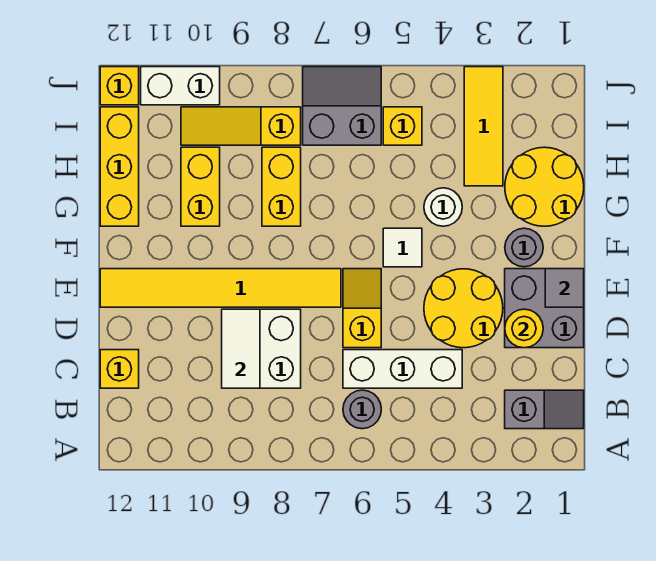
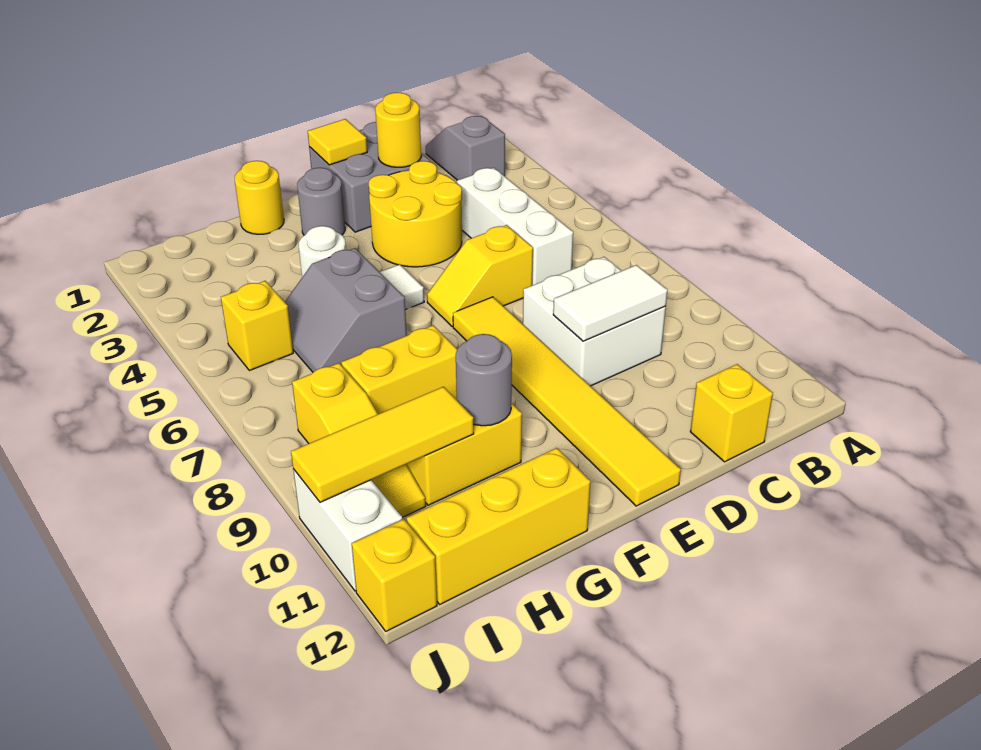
grey 1x1 round brick [343,390,381,429] -> grey 1x1 round brick moved to [456,334,512,426]
grey 1x1 tile [545,269,584,307] -> yellow 1x1 tile [308,119,367,165]
yellow 2x2 round brick [505,147,584,226] -> yellow 1x1 round brick [235,161,284,234]
yellow 1x3 tile [464,67,503,186] -> yellow 1x3 tile moved to [291,387,474,502]
grey 2x2 slope [303,67,381,145] -> grey 2x2 slope moved to [285,248,407,372]

